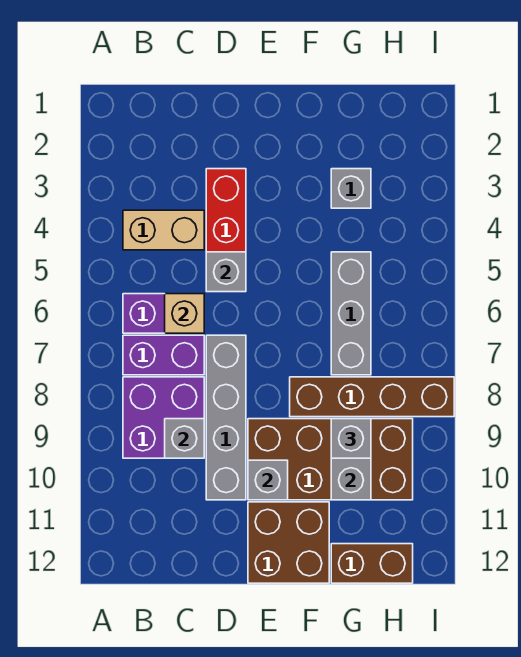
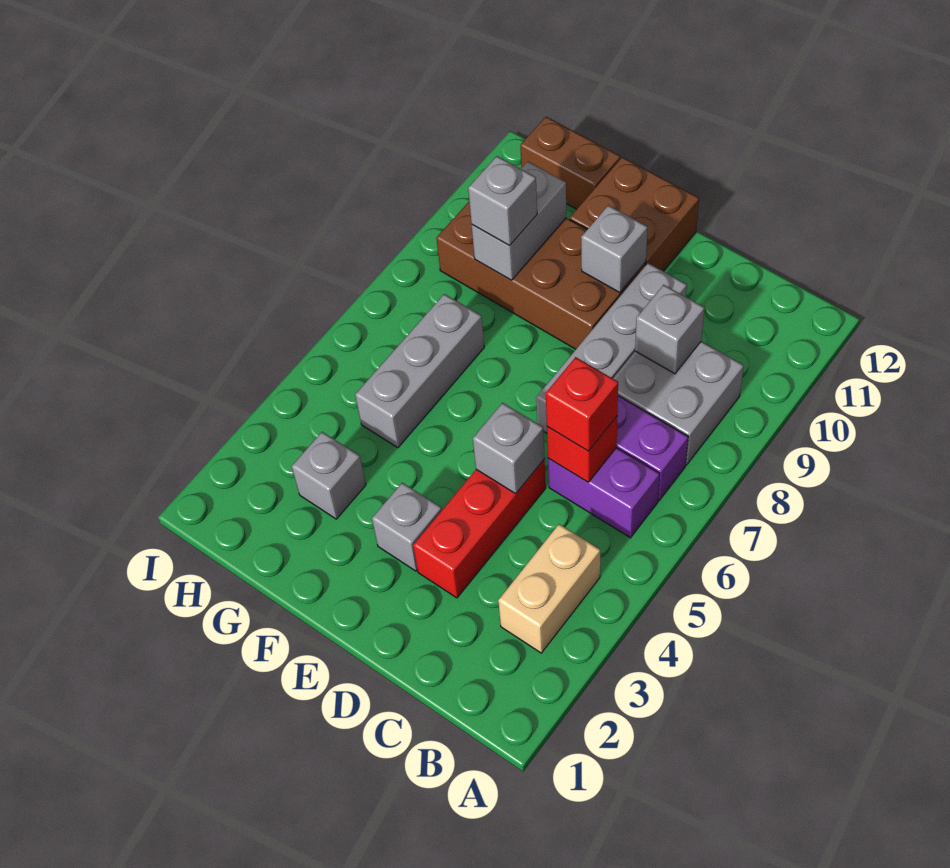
tan 1x2 brick [123,210,204,250] -> tan 1x2 brick turned to [498,524,600,653]
purple 2x2 brick [123,377,204,458] -> grey 2x2 brick [613,341,744,465]
tan 1x1 brick [165,294,204,333] -> red 1x1 brick [547,417,617,482]
none -> red 1x1 brick [546,357,618,451]
none -> grey 1x1 brick [372,483,442,571]
brown 1x4 brick [290,377,454,417] -> none

